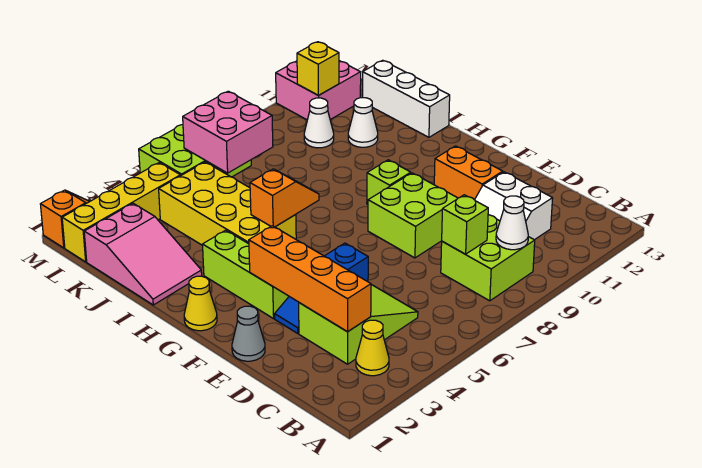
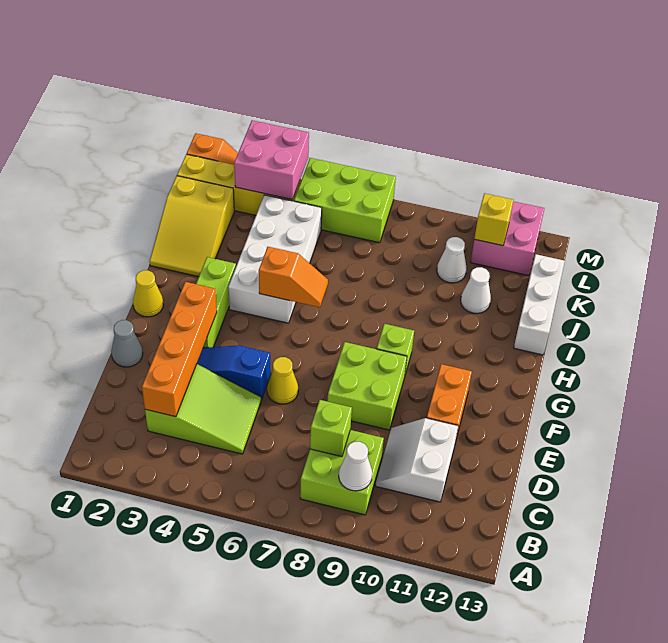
yellow 1x1 cone [356,320,389,376] -> yellow 1x1 cone moved to [267,357,298,404]
yellow 2x4 brick [159,162,296,246] -> white 2x4 brick [228,195,322,323]
pink 2x3 slope [84,203,202,305] -> yellow 2x3 slope [149,176,234,277]
pink 2x2 brick [183,91,273,173] -> pink 2x2 brick moved to [234,120,309,200]

